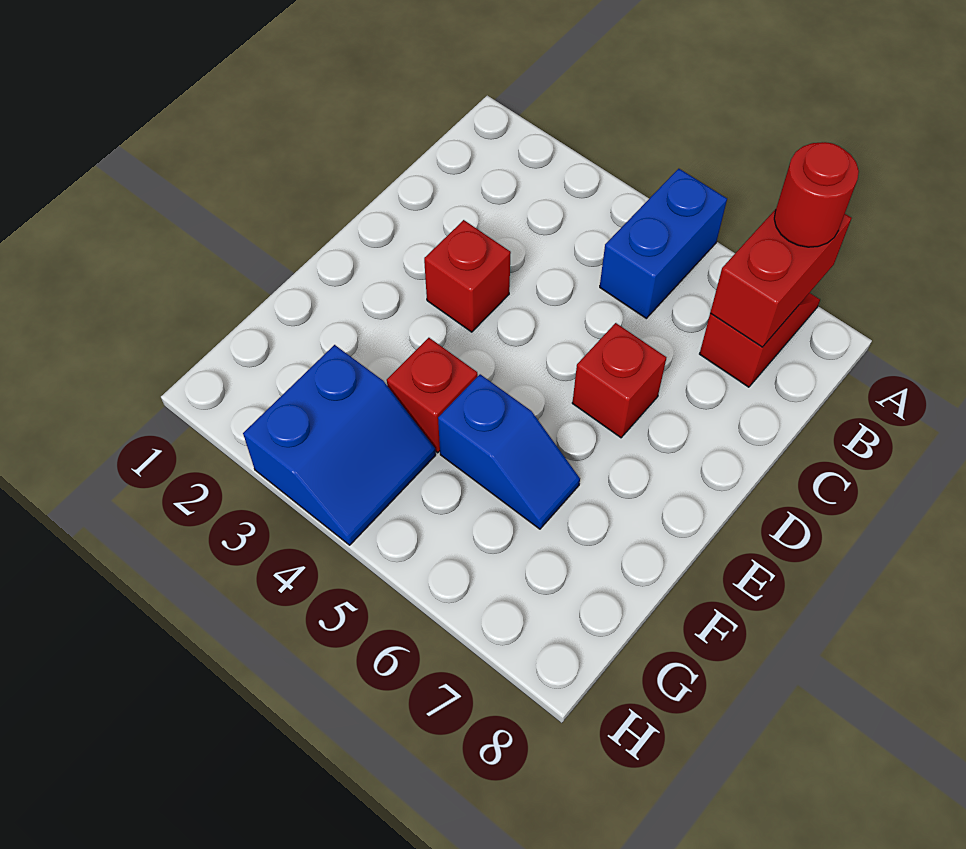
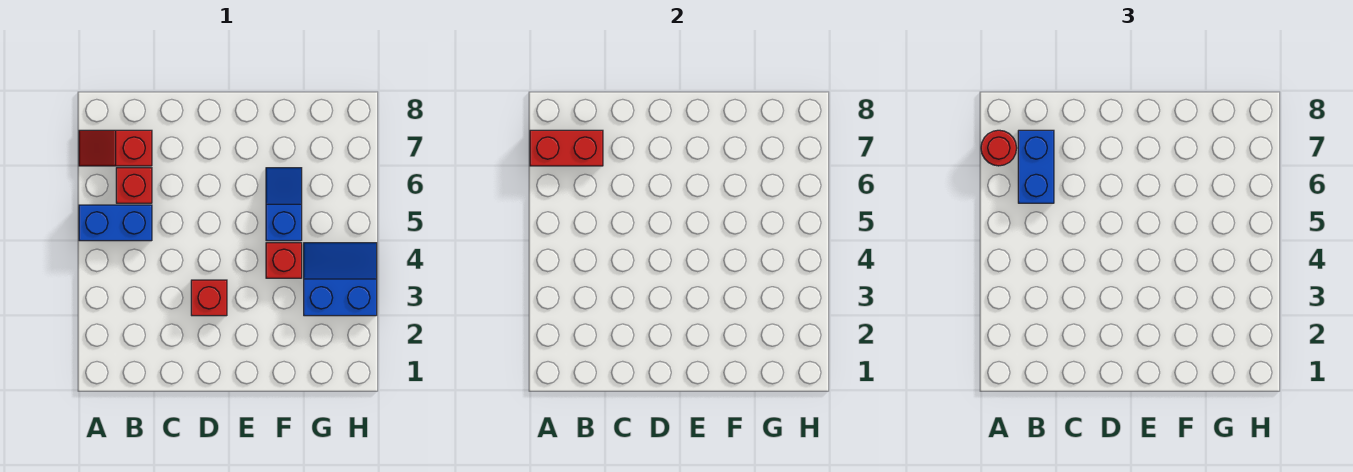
none -> blue 1x2 brick [1018,130,1054,203]
red 1x1 brick [572,323,666,438] -> red 1x1 brick moved to [116,168,152,203]

